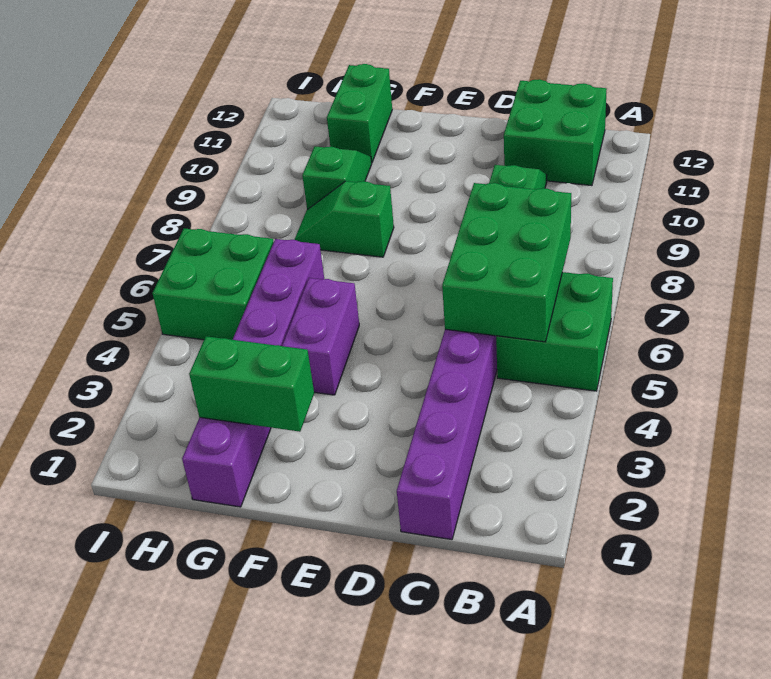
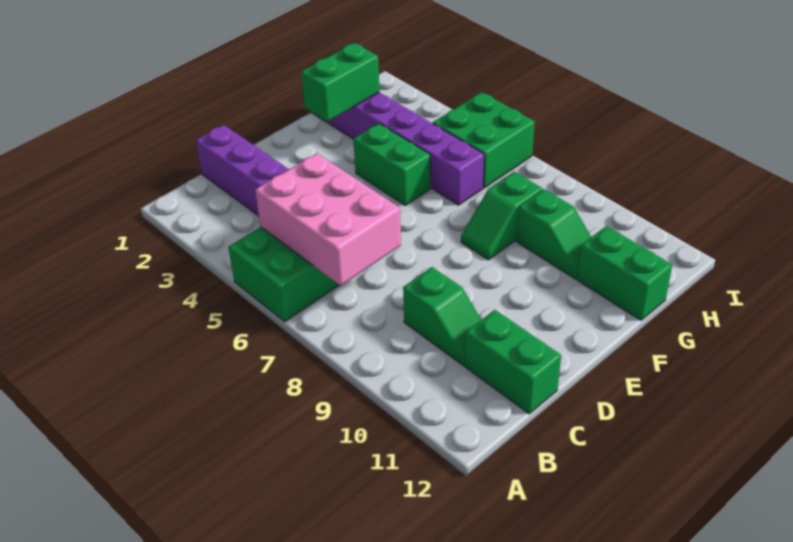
green 2x3 brick [442,183,571,342] -> pink 2x3 brick [255,153,401,286]
green 2x2 brick [504,79,607,186] -> green 1x2 brick [465,310,561,414]
purple 1x2 brick [282,278,359,395] -> green 1x2 brick [353,123,430,205]
green 1x2 slope [295,181,394,257] -> green 1x2 slope turned to [461,172,542,260]

